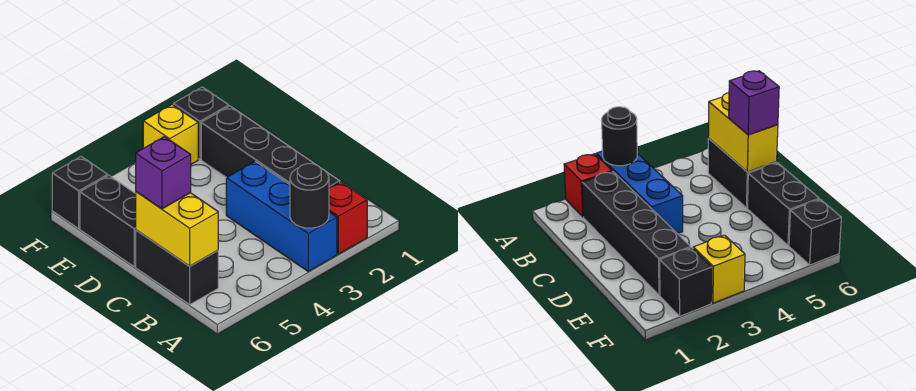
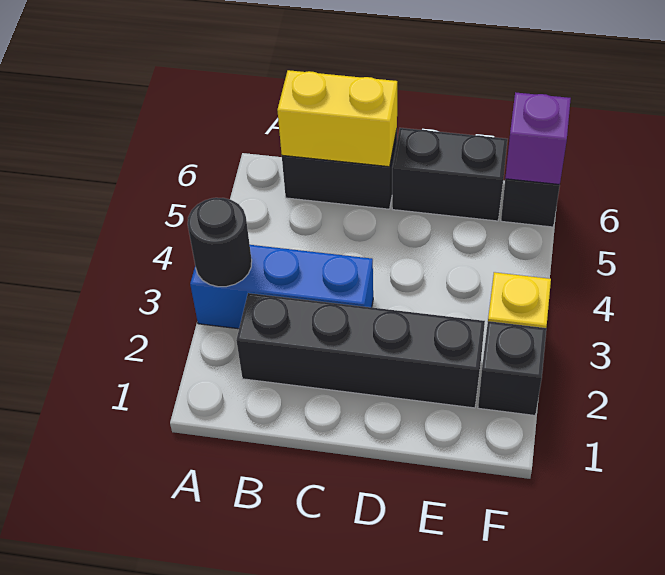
red 1x1 brick [329,182,367,254] -> none
purple 1x1 brick [136,137,191,209] -> purple 1x1 brick moved to [505,92,571,185]

